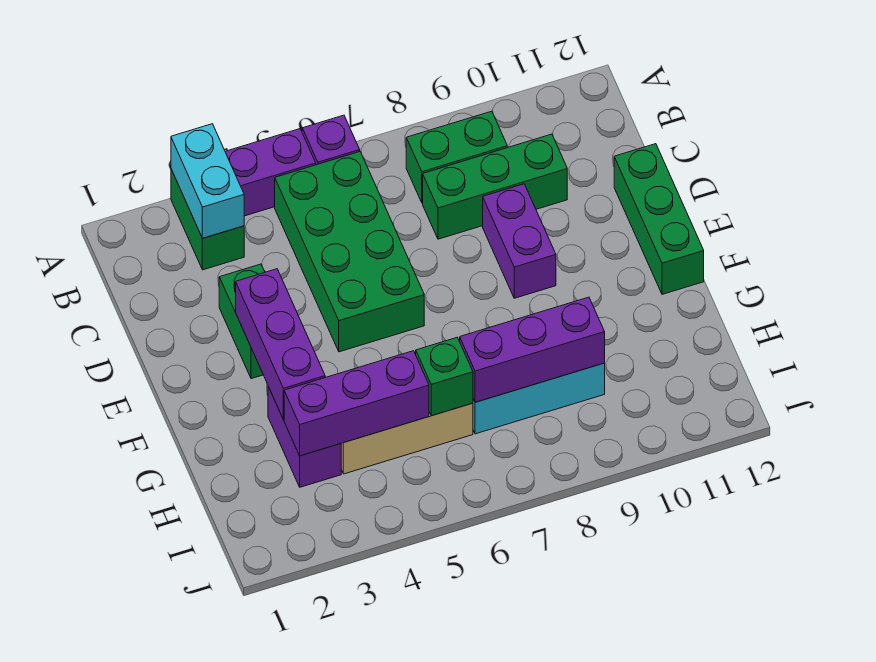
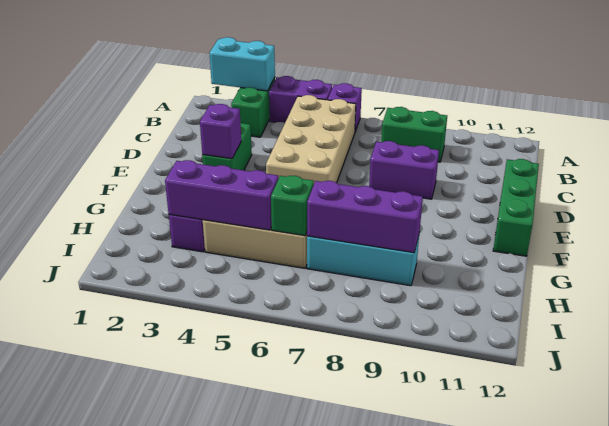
cyan 1x2 brick [171,124,244,238] -> cyan 1x2 brick turned to [209,37,275,91]
green 2x4 brick [275,152,424,352] -> tan 2x4 brick [266,95,356,183]
green 1x3 brick [423,134,567,239] -> none
purple 1x2 brick [483,184,556,298] -> purple 1x2 brick turned to [369,141,439,199]
purple 1x3 brick [236,269,325,420] -> purple 1x1 brick [200,104,241,159]

